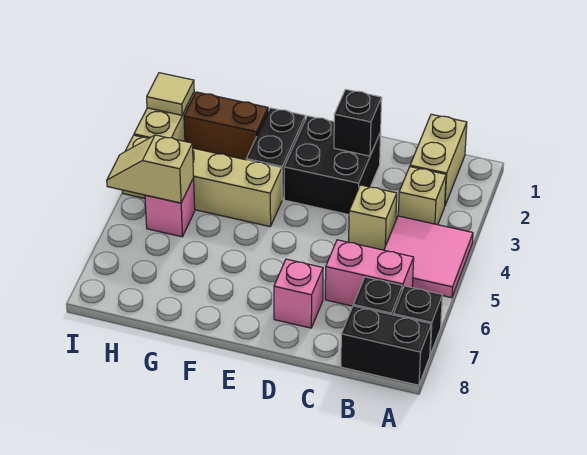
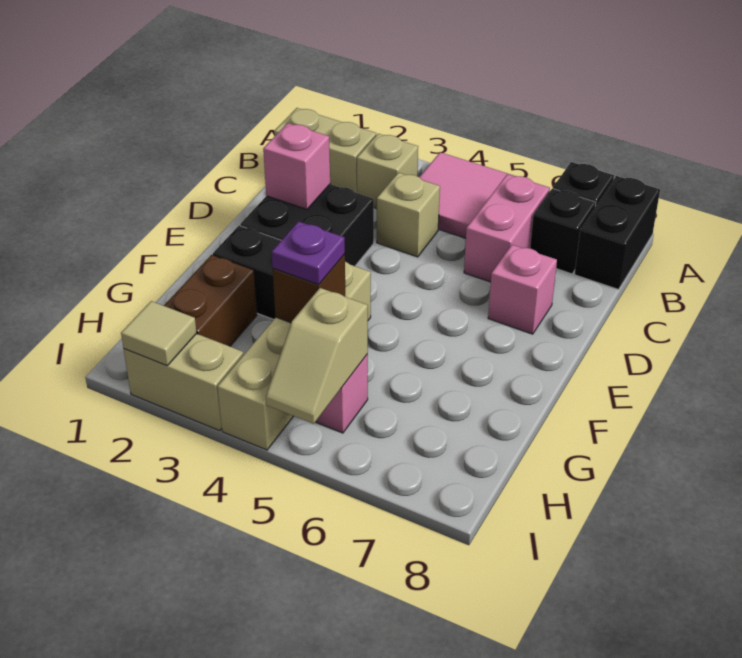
black 1x1 brick [334,89,382,156] -> pink 1x1 brick [263,123,330,209]
none -> brown 1x1 brick [273,254,345,323]
none -> purple 1x1 plate [272,221,345,285]

